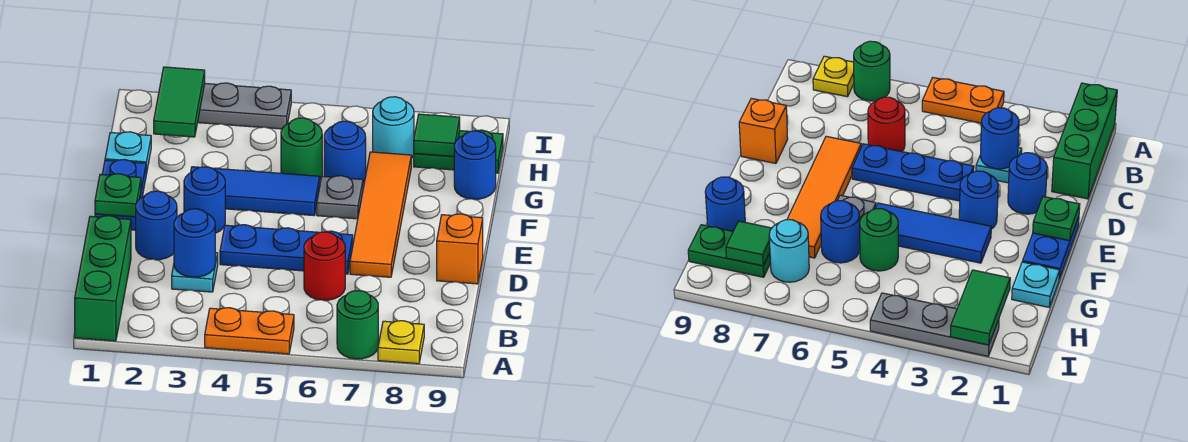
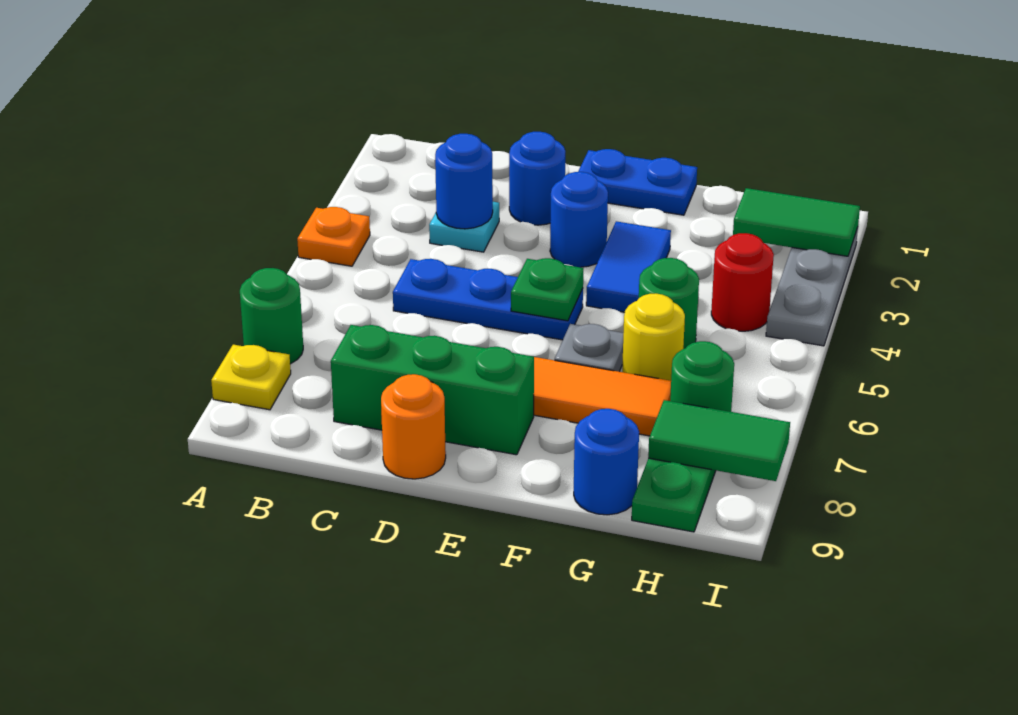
green 1x3 brick [75,216,131,341] -> green 1x3 brick moved to [331,325,534,455]
orange 1x2 plate [205,308,294,354] -> orange 1x1 plate [297,207,370,266]
red 1x1 round brick [304,232,345,300] -> red 1x1 round brick moved to [711,233,774,331]
blue 1x3 plate [220,225,353,274] -> blue 1x3 plate turned to [393,259,583,340]
orange 1x1 brick [437,214,483,284] -> orange 1x1 round brick [381,374,446,479]
green 1x1 plate [95,174,141,217] -> green 1x1 plate moved to [511,258,583,321]
blue 1x3 tile [191,167,320,216] -> blue 1x2 tile [586,221,671,312]
cyan 1x1 plate [105,132,151,174] -> none
blue 1x1 round brick [324,121,366,182] -> yellow 1x1 round brick [622,293,685,381]
cyan 1x1 round brick [373,97,414,158] -> green 1x1 round brick [670,341,734,412]
green 1x1 tile [414,114,460,156] -> green 1x2 tile [648,400,790,481]

